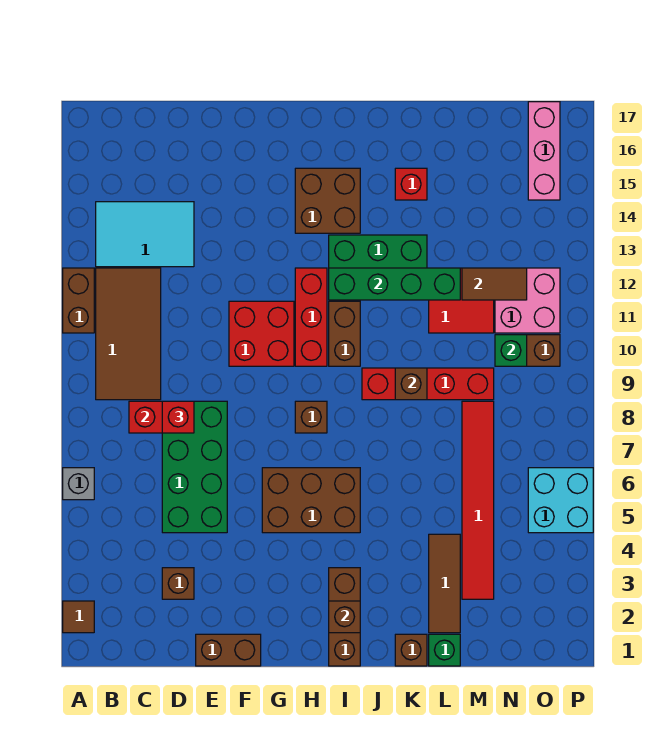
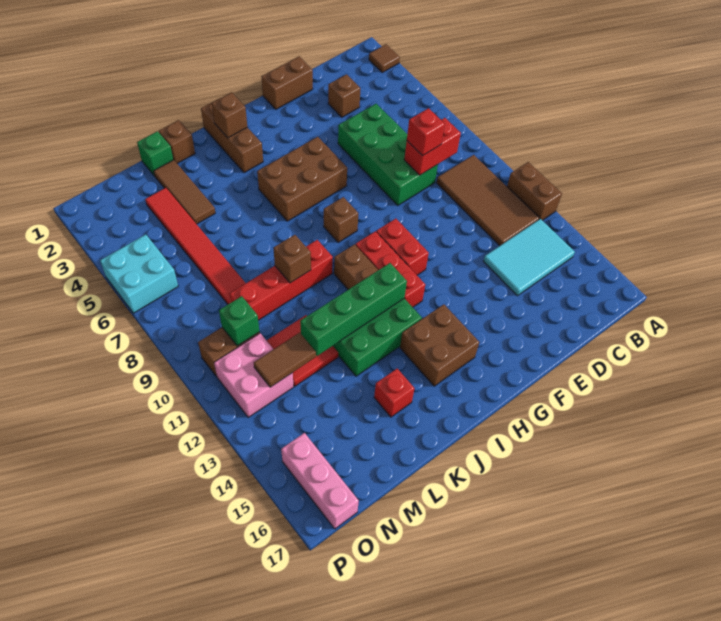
grey 1x1 brick [63,468,94,500] -> none
red 2x2 brick [229,301,294,366] -> red 1x2 brick [376,219,429,275]

